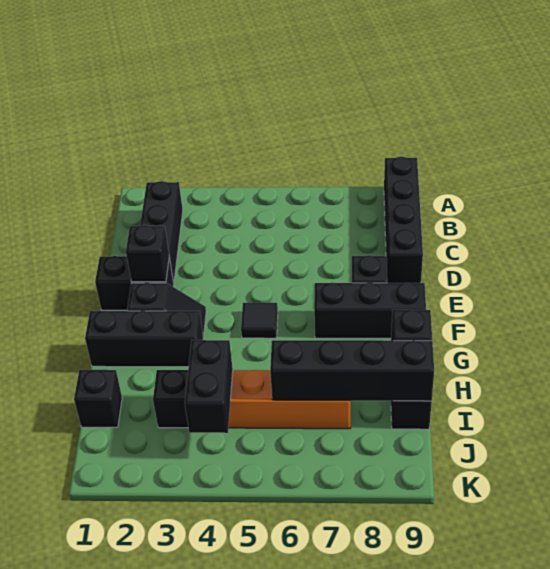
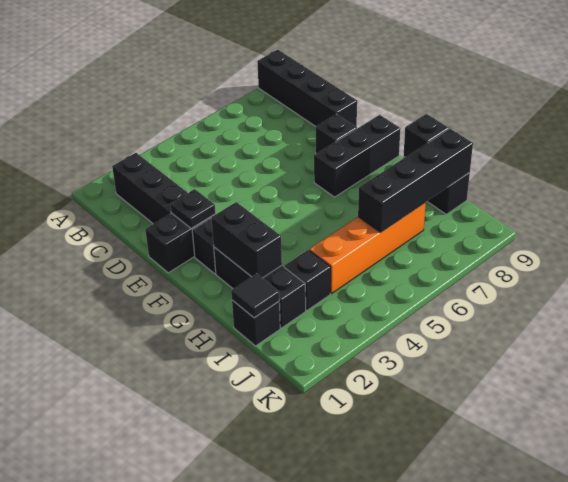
black 1x1 brick [126,225,169,282] -> black 1x1 plate [170,189,215,229]
black 1x1 tile [241,303,278,338] -> black 1x1 tile moved to [231,274,279,318]
black 1x3 brick [85,311,203,367] -> black 1x3 brick turned to [214,247,306,328]
black 1x2 brick [185,340,233,433] -> black 1x2 brick moved to [211,202,282,278]

